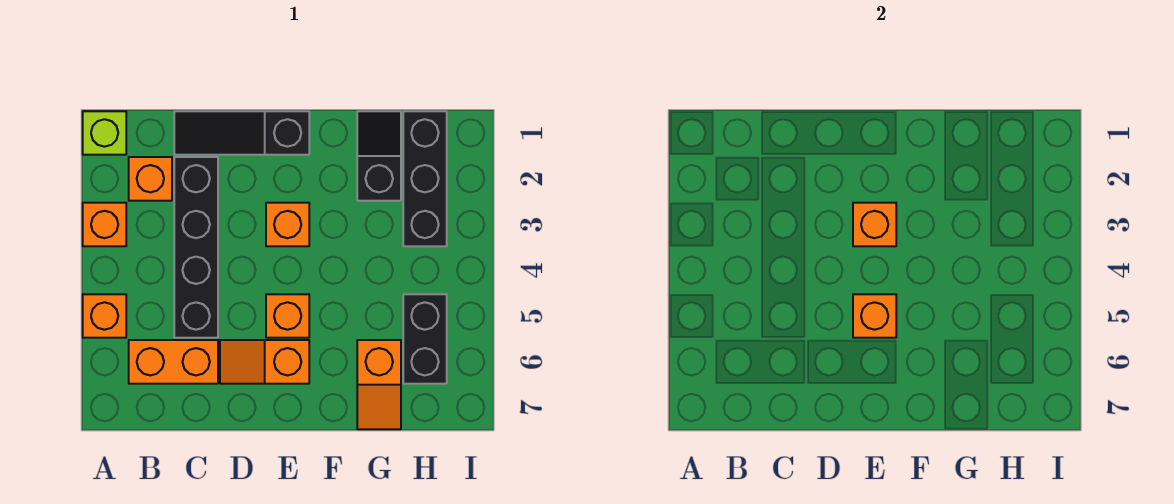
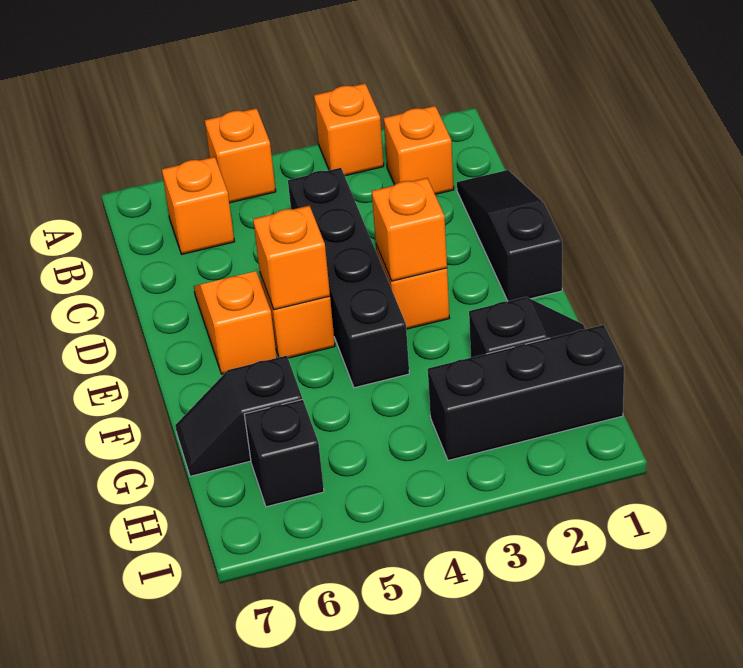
lime 1x1 brick [83,111,126,155] -> none
orange 1x2 brick [129,340,218,384] -> orange 1x1 brick [162,157,234,254]
black 1x4 brick [174,157,218,338] -> black 1x4 brick turned to [288,168,409,388]
orange 1x2 slope [357,340,401,429] -> black 1x2 slope [175,356,302,476]
black 1x2 brick [403,294,447,384] -> black 1x1 brick [244,399,324,507]

